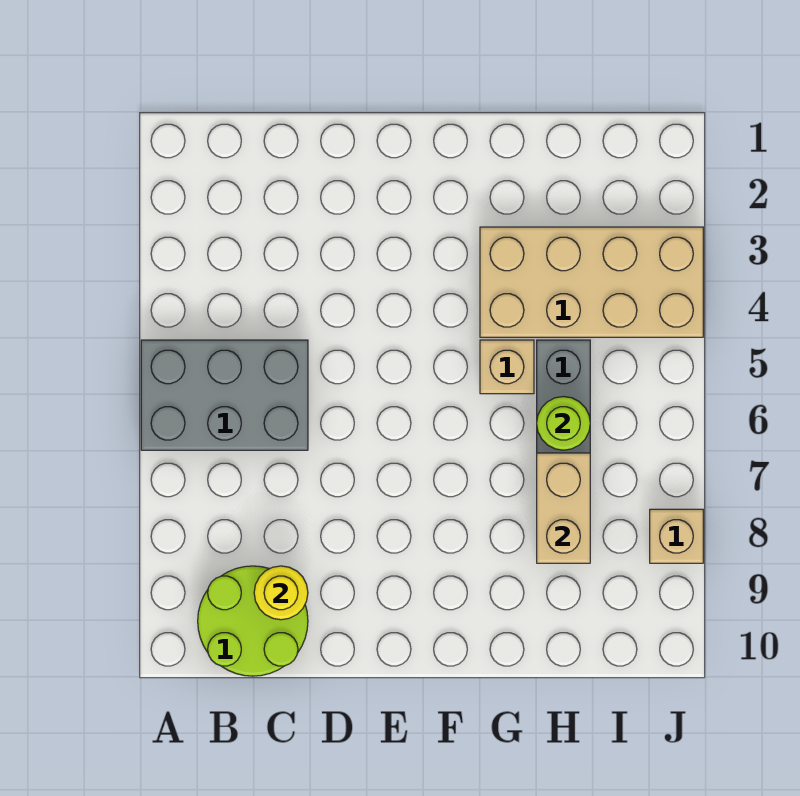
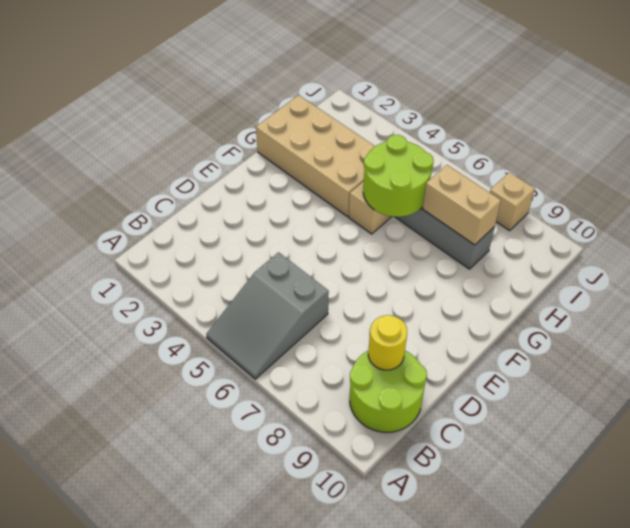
grey 2x3 brick [141,340,308,450] -> grey 2x3 slope [206,252,329,379]
tan 2x4 brick [480,227,703,337] -> tan 2x4 brick turned to [256,95,375,217]
lime 1x1 round brick [537,397,590,450] -> lime 2x2 round brick [363,135,433,217]

